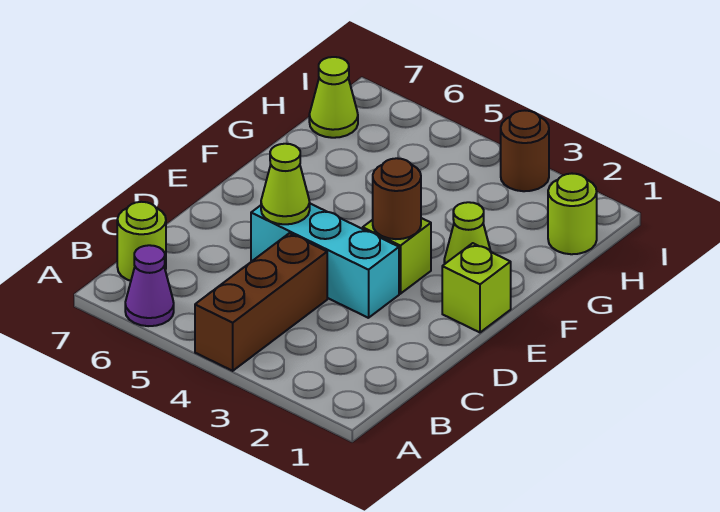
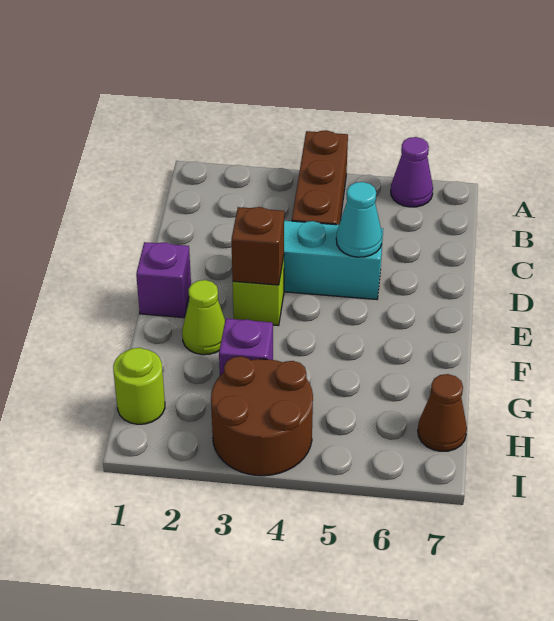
lime 1x1 round brick [117,202,166,281] -> none
lime 1x1 cone [261,144,310,224] -> cyan 1x1 cone [336,182,382,257]
lime 1x1 brick [442,243,511,332] -> purple 1x1 brick [136,242,191,318]
brown 1x1 round brick [373,158,421,239] -> brown 1x1 brick [231,207,284,285]
none -> purple 1x1 brick [219,319,273,375]
lime 1x1 cone [309,57,358,138] -> brown 1x1 cone [418,374,467,451]
brown 1x1 round brick [501,110,549,191] -> brown 2x2 round brick [211,356,313,476]

